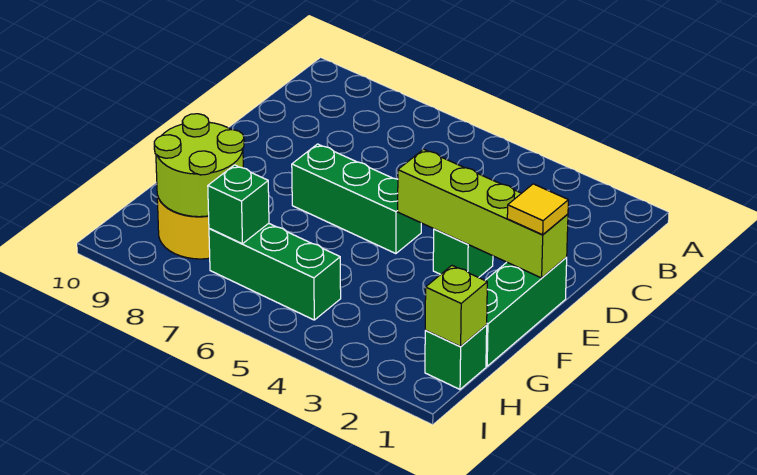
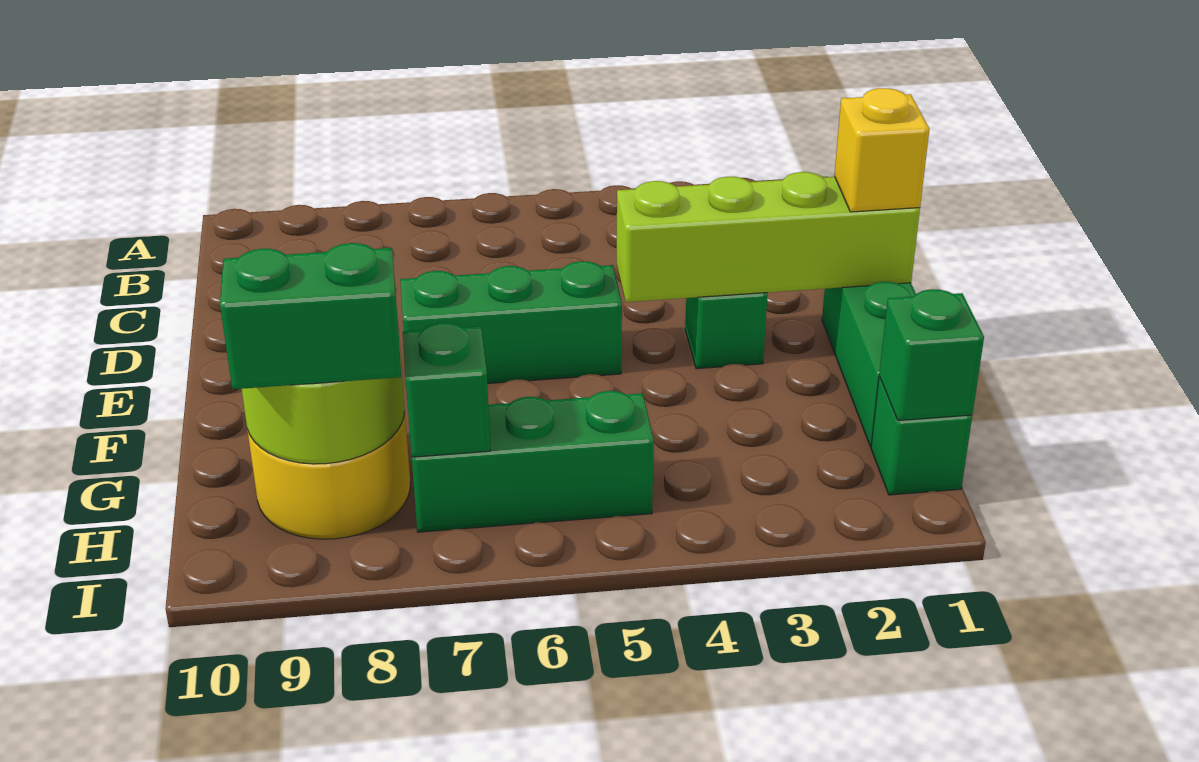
yellow 1x1 tile [507,184,568,235] -> yellow 1x1 brick [834,88,929,212]
lime 1x1 brick [425,266,487,346] -> green 1x1 brick [879,289,984,421]
none -> green 1x2 brick [220,243,401,389]

